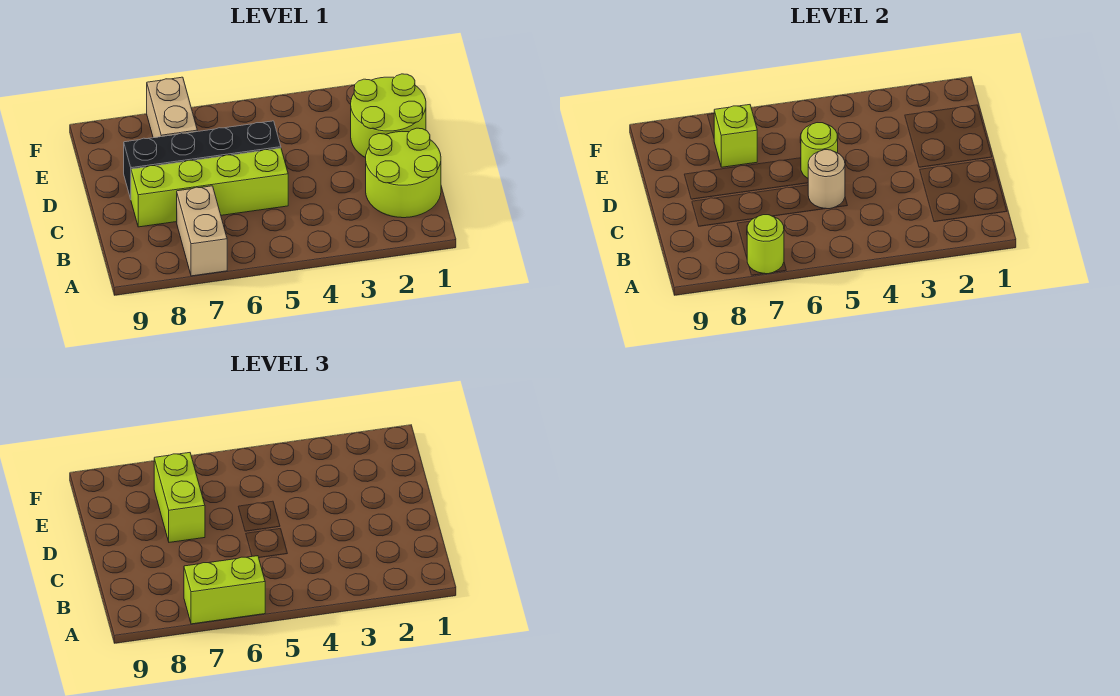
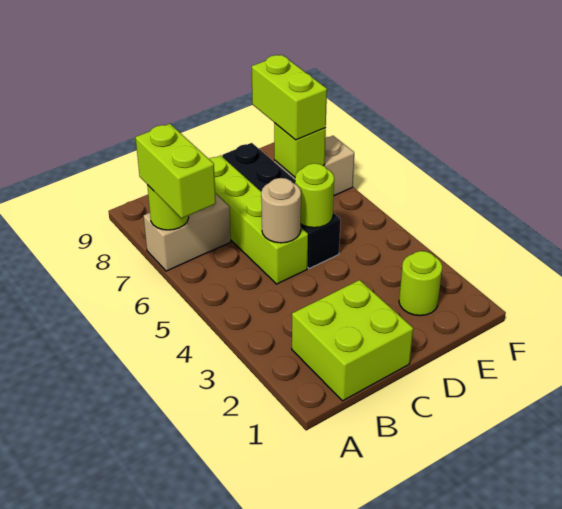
lime 2x2 round brick [366,128,441,218] -> lime 2x2 brick [292,280,413,401]
lime 2x2 round brick [351,74,426,158] -> lime 1x1 round brick [399,251,442,316]
lime 1x2 brick [154,453,205,542] -> lime 1x2 brick turned to [252,55,327,140]

